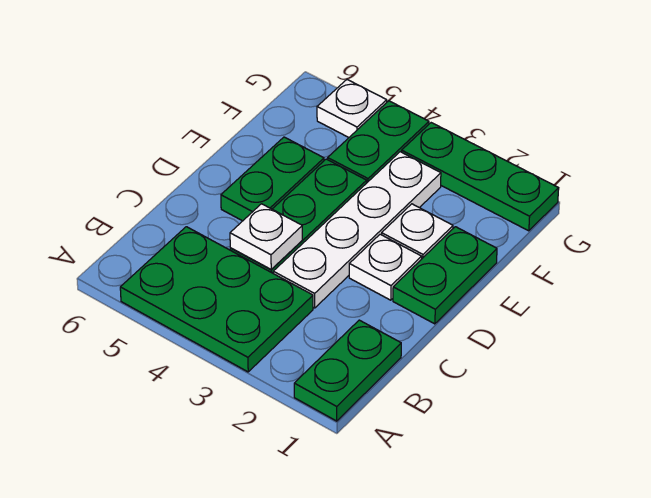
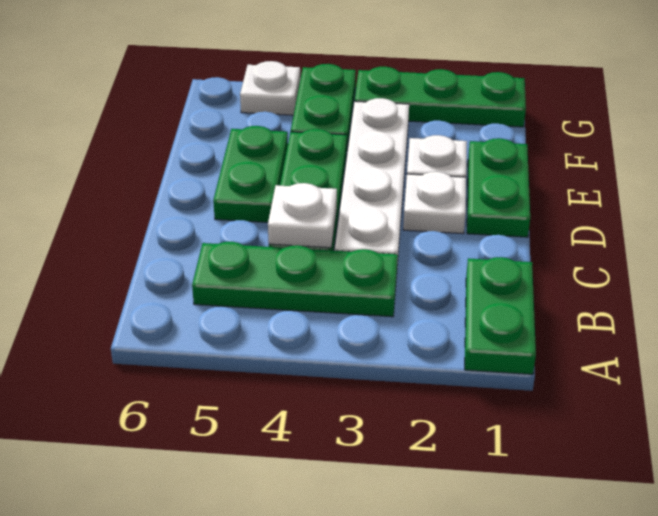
green 2x3 plate [120,227,313,372] -> green 1x3 plate [192,242,398,317]

